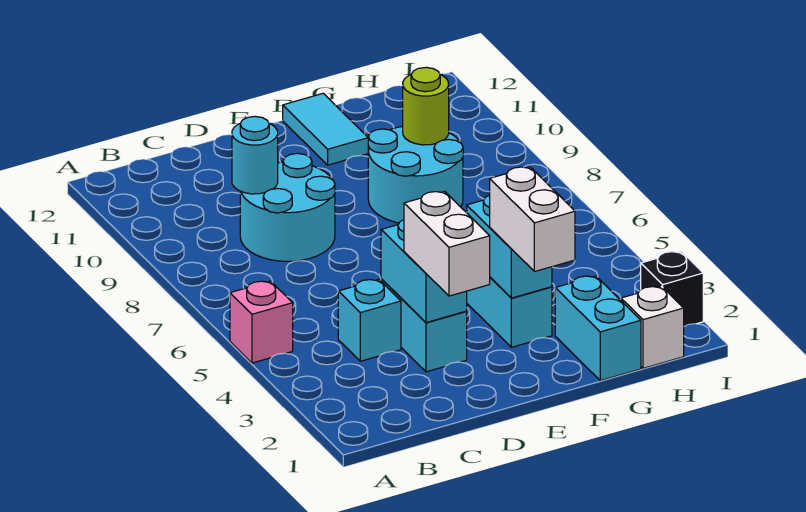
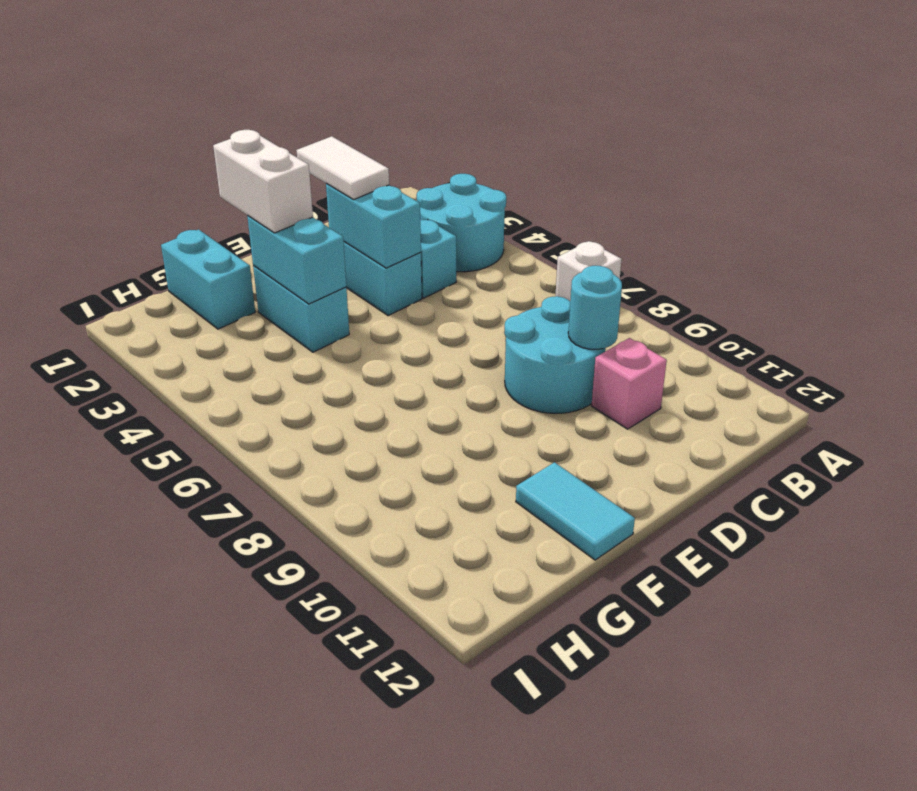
pink 1x1 brick [230,281,293,363] -> pink 1x1 brick moved to [592,338,667,429]
white 1x2 brick [404,191,490,296] -> white 1x2 tile [296,136,389,199]
cyan 2x2 round brick [368,127,463,223] -> cyan 2x2 round brick moved to [417,174,506,272]
lime 1x1 round brick [403,67,449,145] -> none
white 1x1 brick [621,287,684,368] -> white 1x1 brick moved to [555,241,622,301]
black 1x1 brick [641,251,703,326] -> none

